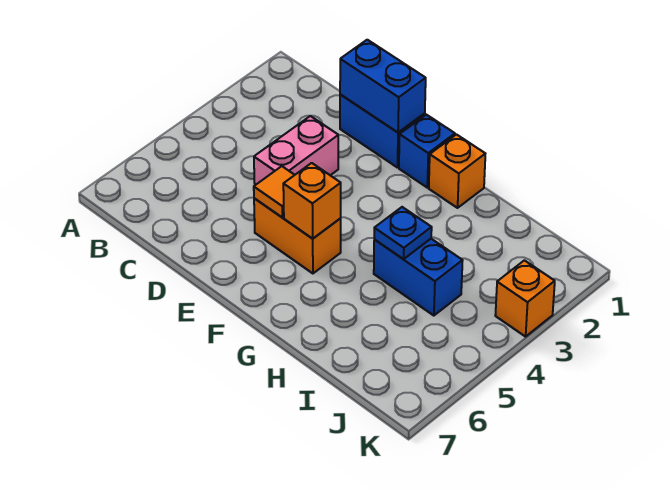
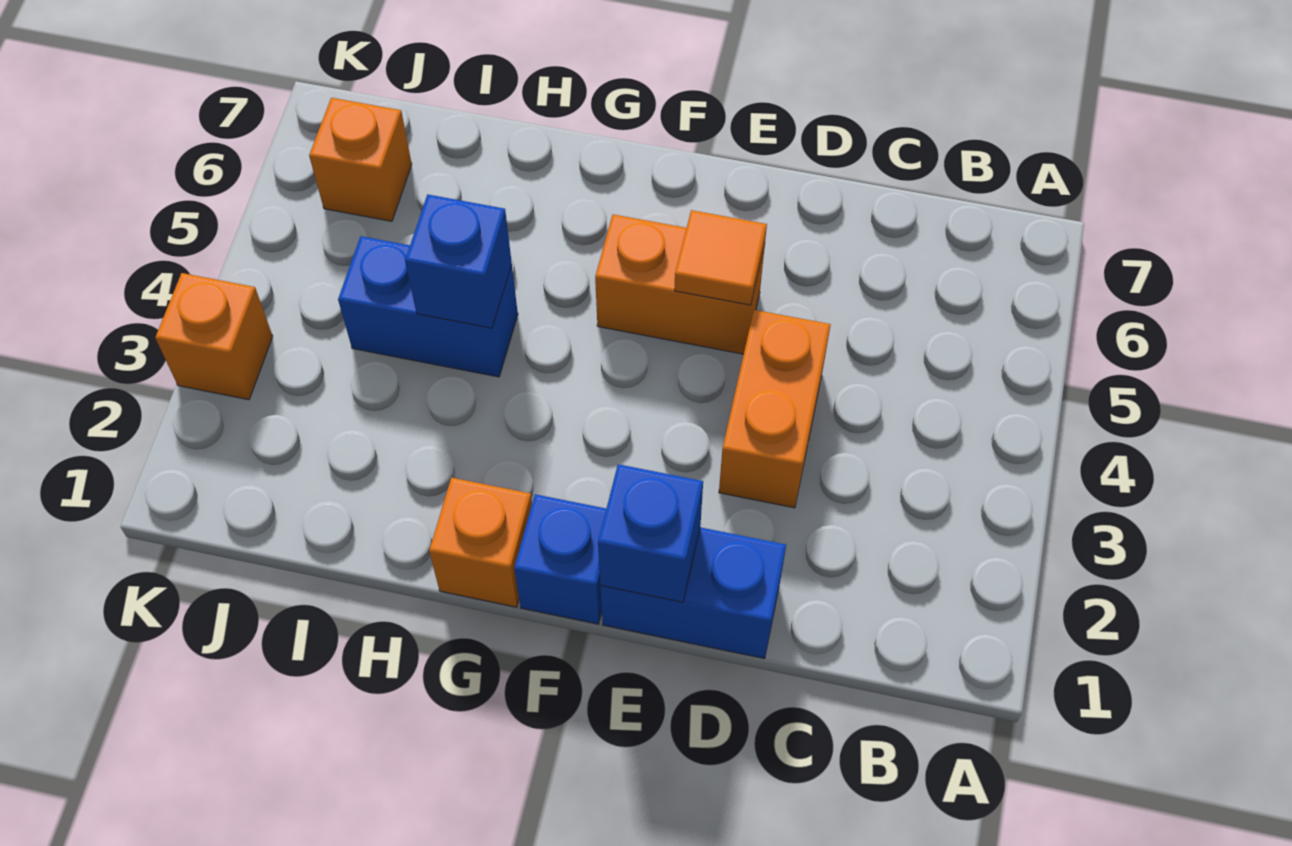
blue 1x2 brick [340,40,426,133] -> blue 1x1 brick [598,464,703,602]
pink 1x2 brick [254,116,338,185] -> orange 1x2 brick [719,310,831,508]
orange 1x1 brick [283,163,341,239] -> orange 1x1 brick moved to [309,98,412,221]
blue 1x1 plate [374,207,432,259] -> blue 1x1 brick [405,194,512,328]

